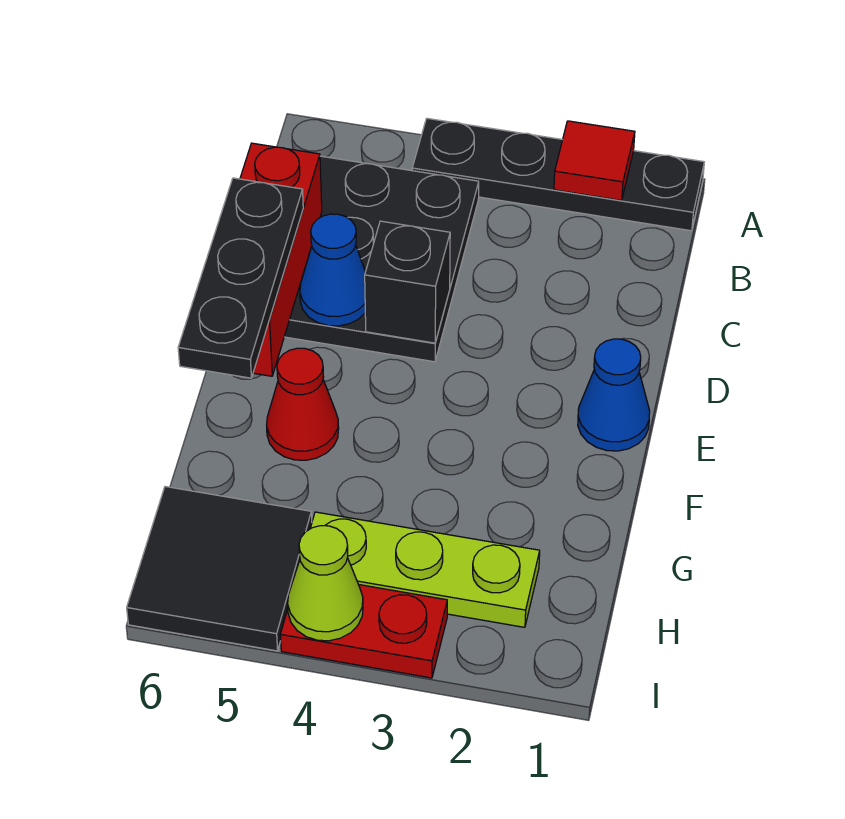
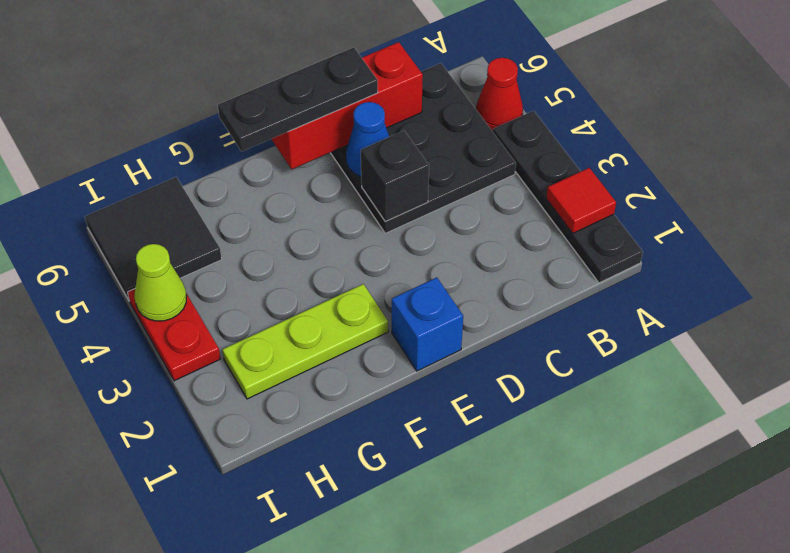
blue 1x1 cone [578,339,650,451] -> blue 1x1 brick [392,277,463,371]
red 1x1 cone [267,348,339,460] -> red 1x1 cone moved to [476,58,523,131]
lime 1x3 plate [310,512,540,627] -> lime 1x3 plate turned to [222,284,388,399]

